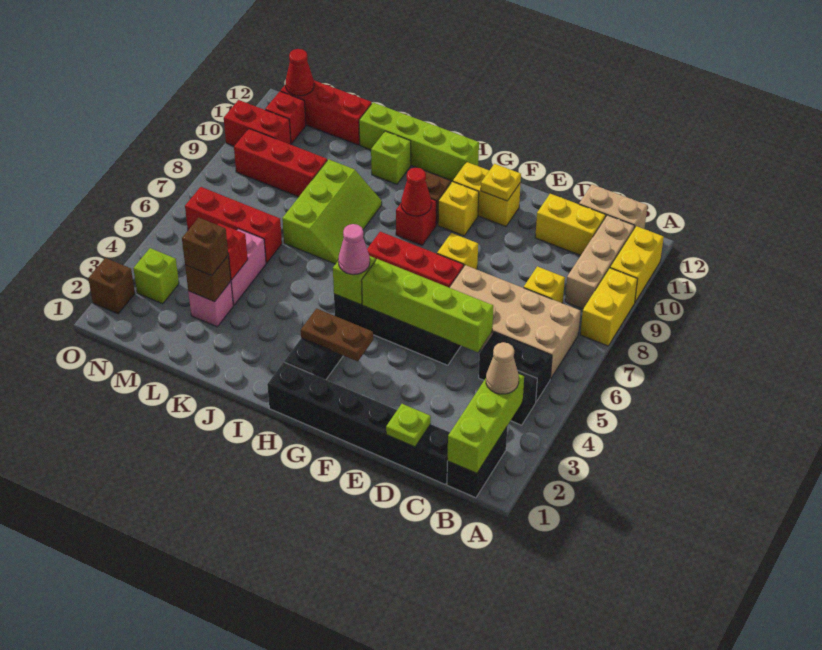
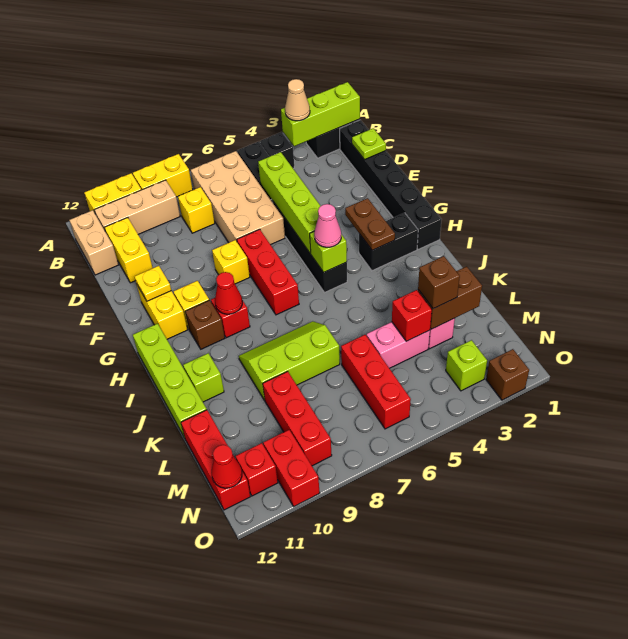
brown 1x1 brick [185,256,231,302] -> brown 1x2 brick [418,266,482,329]

